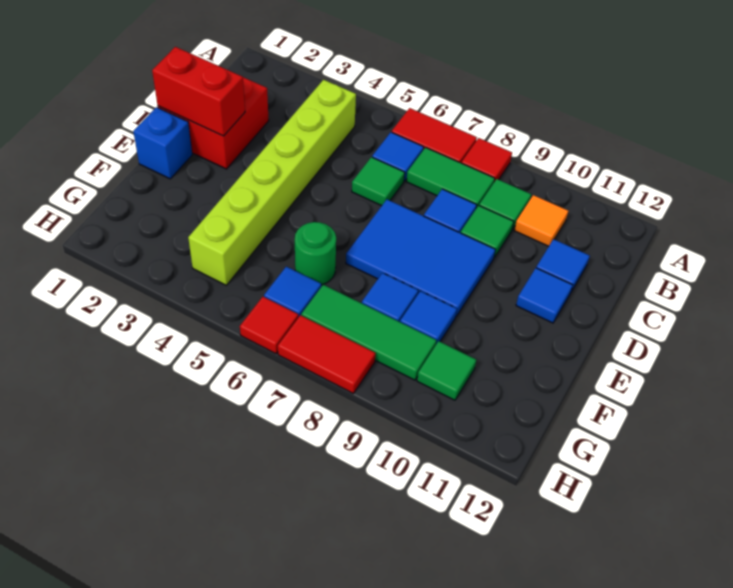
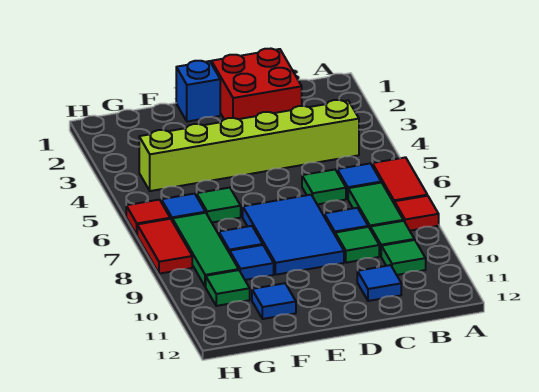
orange 1x1 tile [514,195,568,246] -> green 1x1 tile [381,240,426,275]
red 1x2 brick [152,47,245,136] -> none
blue 1x1 tile [516,268,573,323] -> blue 1x1 tile moved to [252,283,296,319]
green 1x1 round brick [295,222,336,285] -> green 1x1 tile [197,188,241,223]

